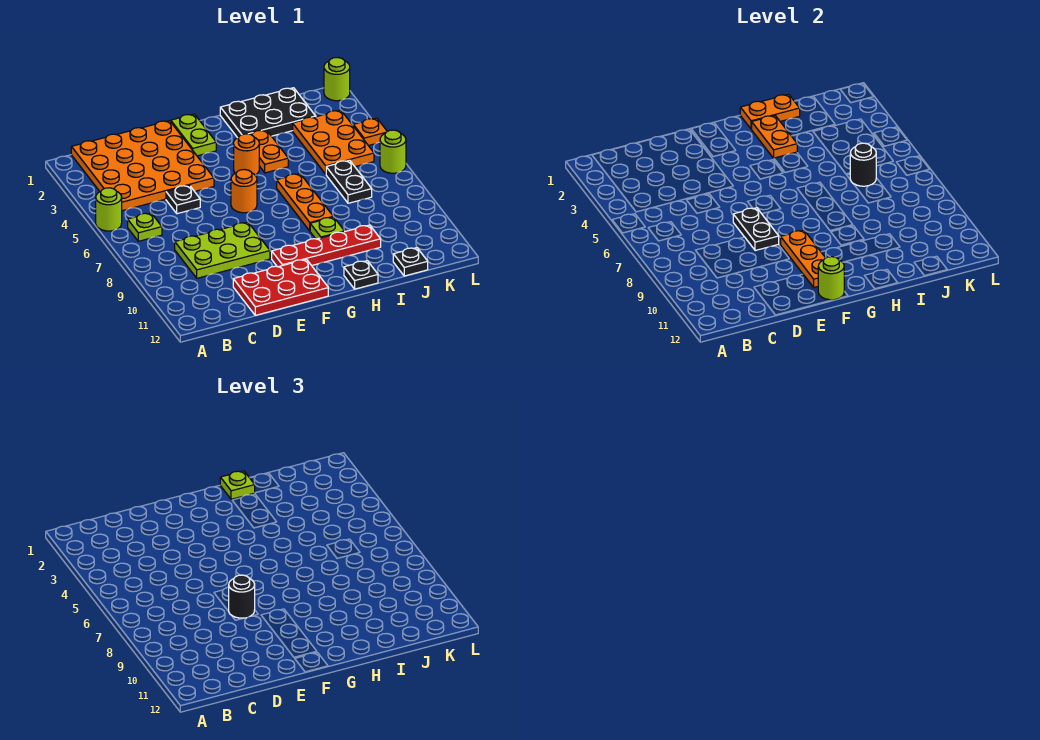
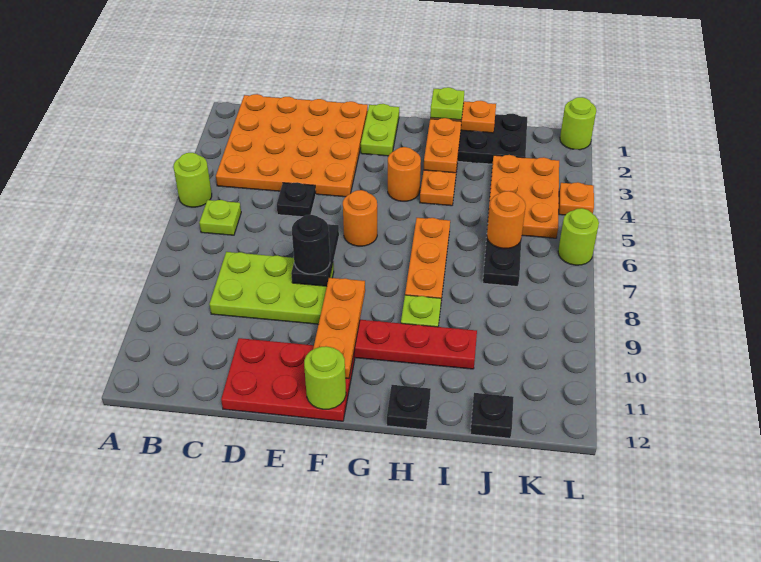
black 1x1 round brick [850,143,876,186] -> orange 1x1 round brick [487,191,526,248]

